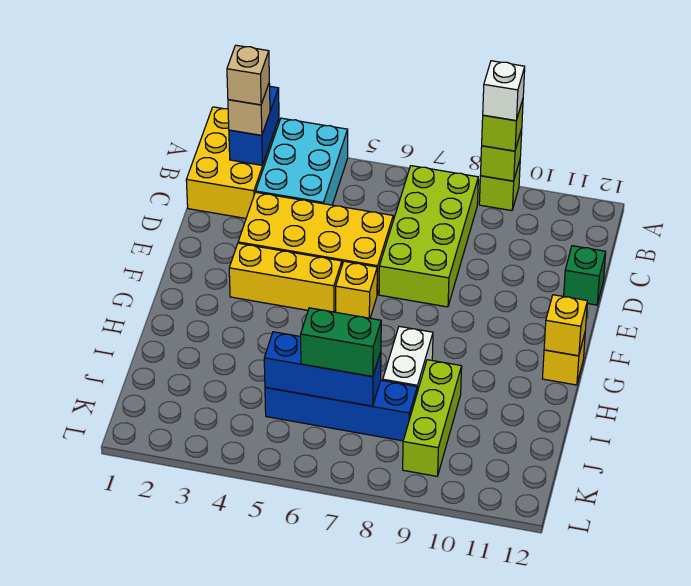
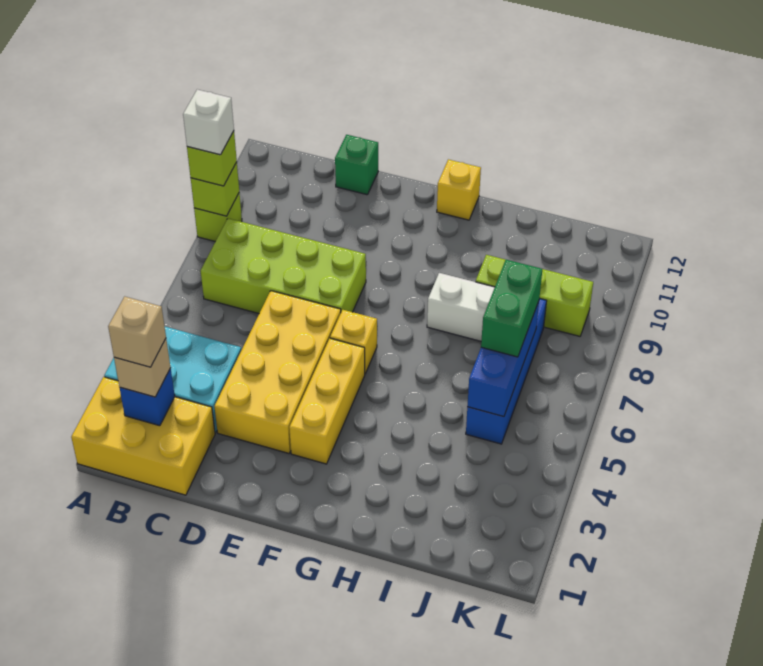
blue 1x2 brick [229,86,279,165] -> blue 1x1 brick [120,368,175,426]
yellow 1x1 brick [544,295,587,356] -> none

